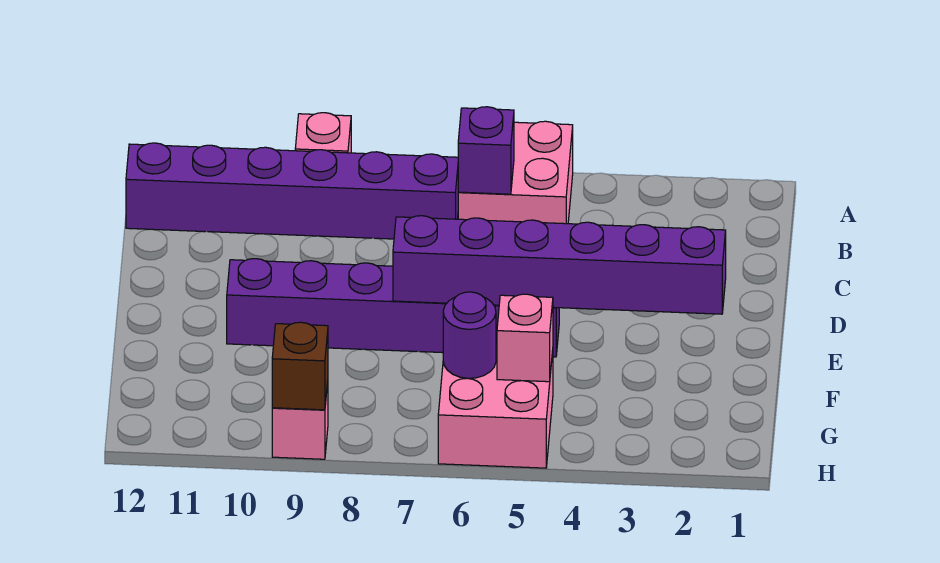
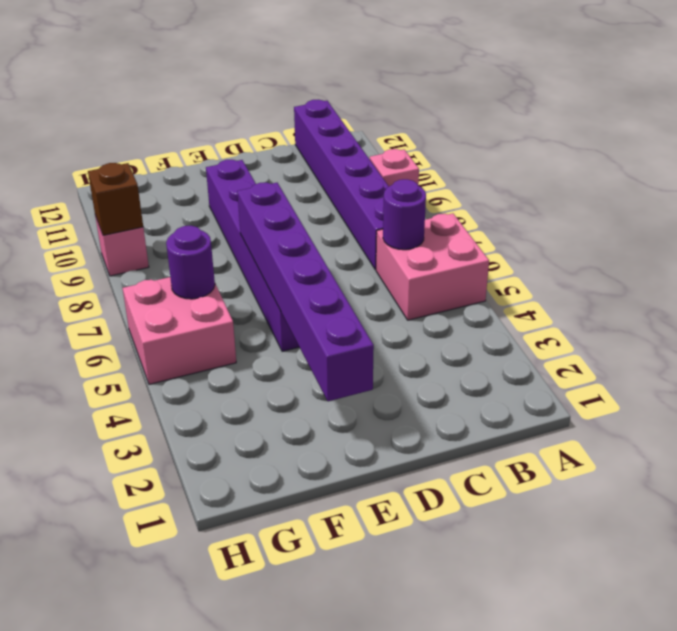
purple 1x1 brick [458,107,514,194] -> purple 1x1 round brick [383,179,426,250]
pink 1x1 brick [497,294,553,382] -> none

